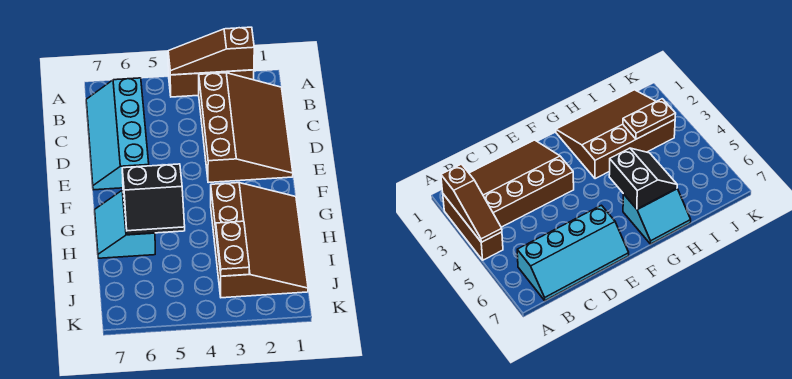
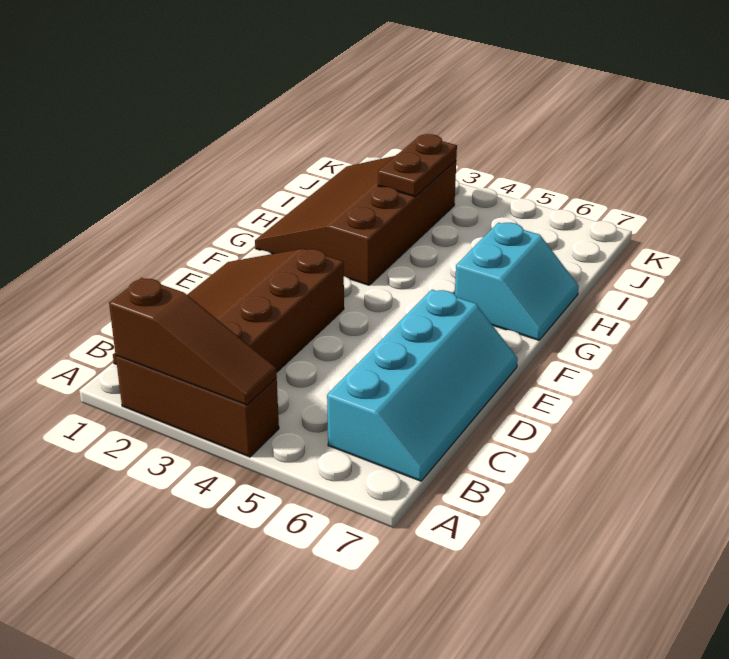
black 2x2 slope [122,164,185,235] -> none

